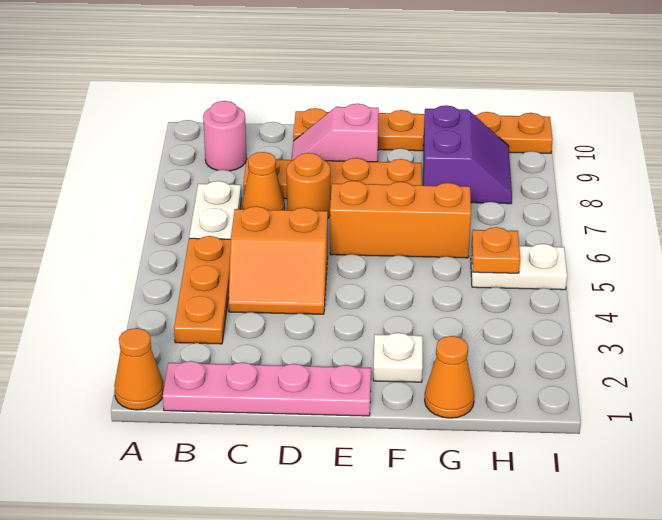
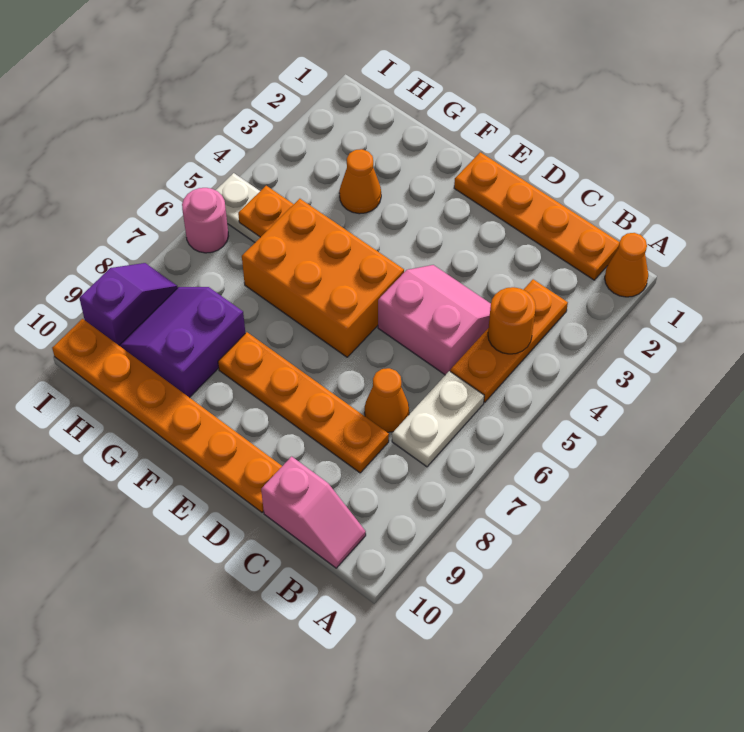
pink 1x4 plate [163,361,371,416] -> orange 1x4 plate [454,152,619,280]
pink 1x1 round brick [203,101,247,171] -> pink 1x1 round brick moved to [182,188,228,253]
orange 2x2 slope [228,206,328,314] -> pink 2x2 slope [378,265,491,375]
orange 1x1 round brick [286,153,330,218] -> orange 1x1 round brick moved to [488,287,536,354]
pink 1x2 slope [292,104,379,162] -> pink 1x2 slope moved to [261,456,366,568]
orange 1x3 brick [330,181,471,258] -> orange 2x3 brick [242,199,404,357]
white 1x1 plate [373,333,423,382] -> none
orange 1x1 cone [425,336,474,418] -> orange 1x1 cone moved to [339,149,381,214]
none -> purple 1x2 slope [79,263,177,345]

